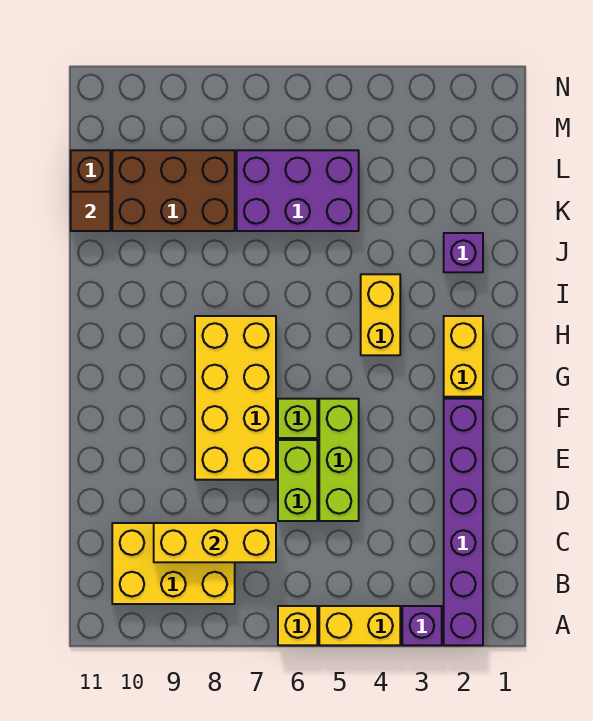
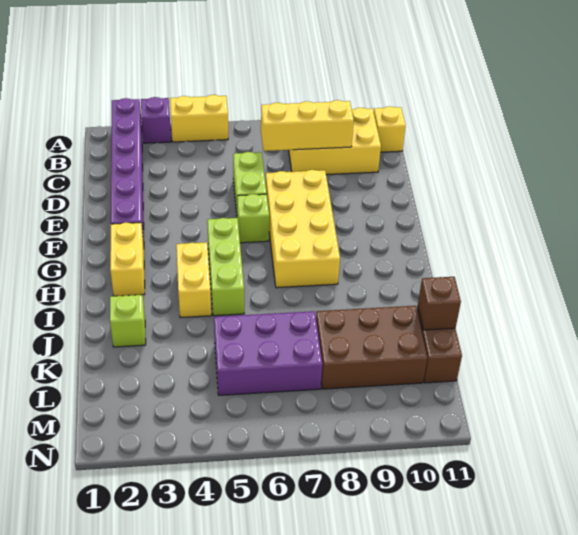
yellow 1x1 brick [278,606,317,645] -> yellow 1x1 brick moved to [374,106,406,152]
lime 1x3 brick [319,399,359,521] -> lime 1x3 brick moved to [207,218,244,316]
purple 1x1 brick [444,233,483,272] -> lime 1x1 brick [110,295,146,347]
brown 1x1 tile [71,192,110,231] -> brown 1x1 brick [418,277,461,330]

